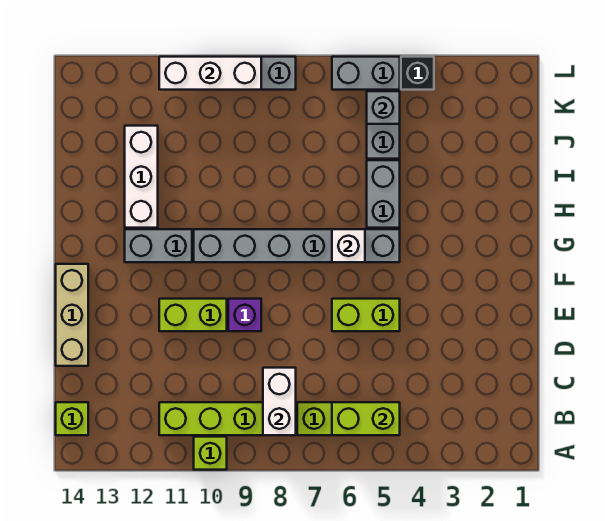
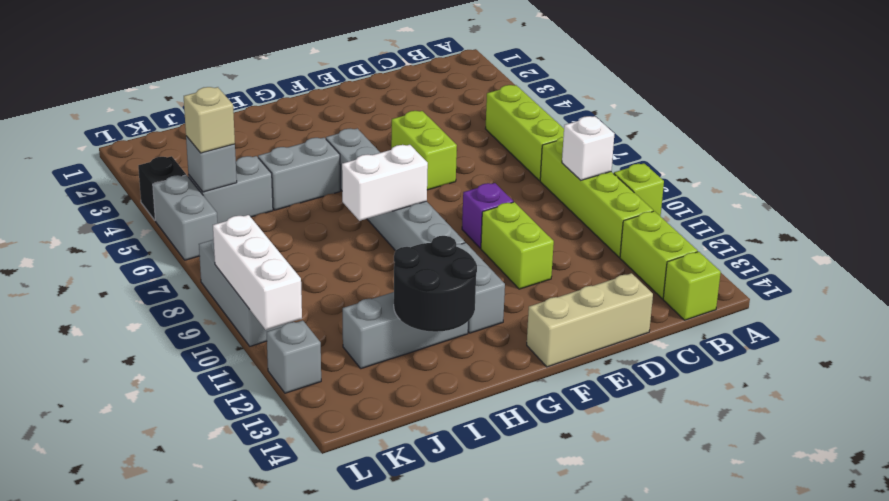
lime 1x2 brick [332,402,400,435] -> lime 1x2 brick moved to [620,211,698,299]
white 1x2 brick [263,368,296,435] -> white 1x2 brick moved to [342,145,428,221]
white 1x1 brick [332,229,365,262] -> white 1x1 brick moved to [562,116,614,180]
white 1x3 brick [125,126,158,228] -> grey 1x3 brick [343,292,468,369]
none -> black 2x2 round brick [394,236,477,332]
none -> tan 1x1 brick [184,87,235,153]
none -> grey 1x1 brick [267,320,321,393]

